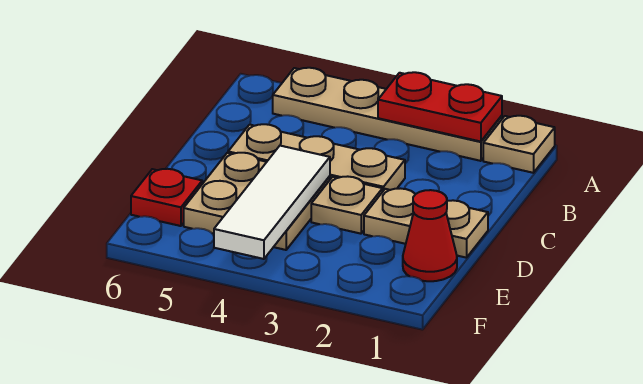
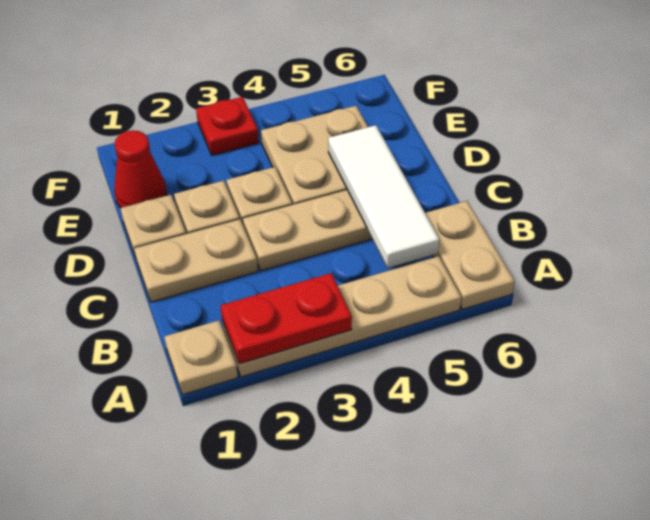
none -> tan 1x2 plate [425,201,515,310]
none -> tan 1x2 plate [134,219,258,302]
white 1x3 tile [214,146,330,259] -> white 1x3 tile moved to [328,125,440,268]
red 1x1 plate [131,169,202,226] -> red 1x1 plate moved to [196,97,259,155]

